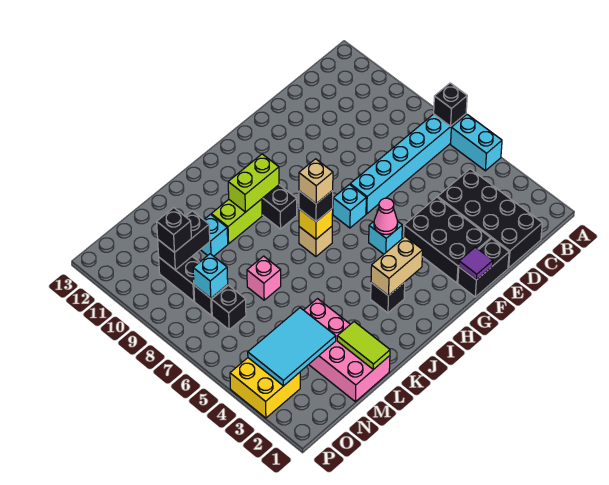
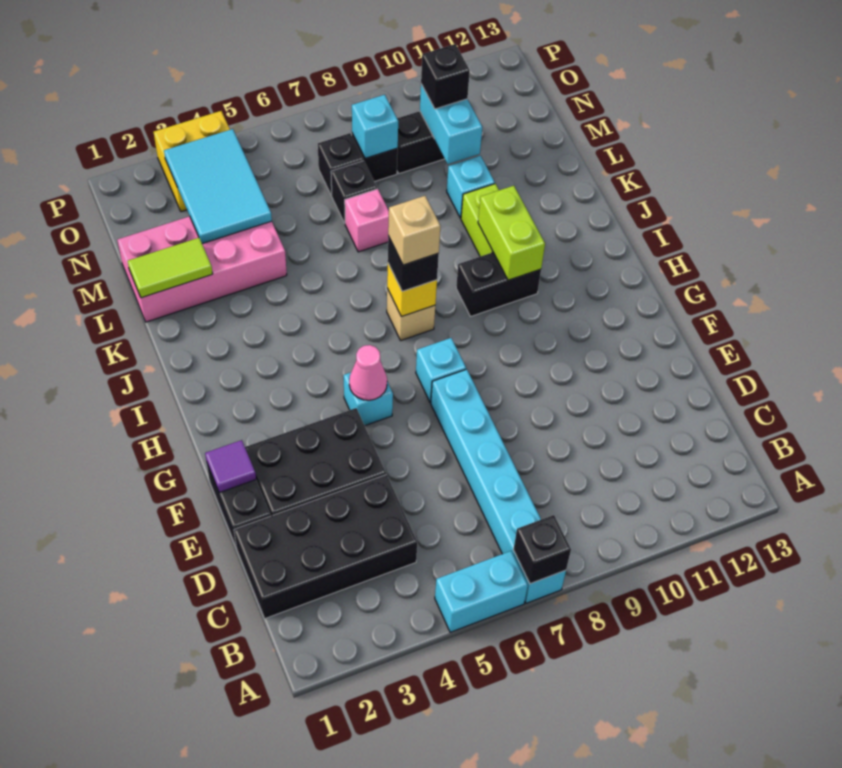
tan 1x2 brick [371,237,423,296] -> none
black 1x1 brick [371,282,405,313] -> black 1x1 brick moved to [331,161,377,223]
black 1x2 brick [158,211,210,270] -> cyan 1x2 brick [420,84,482,164]

